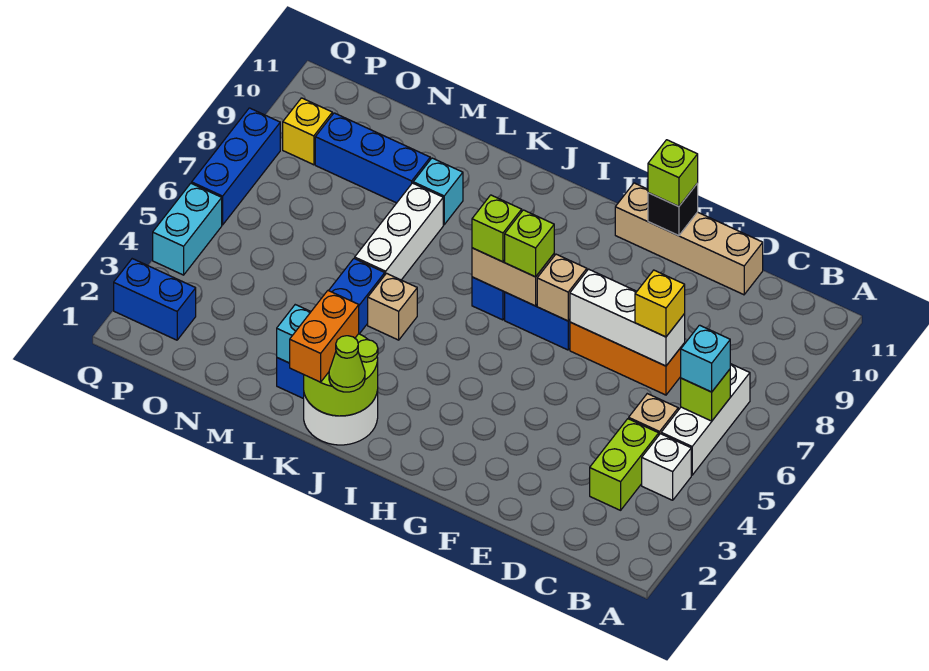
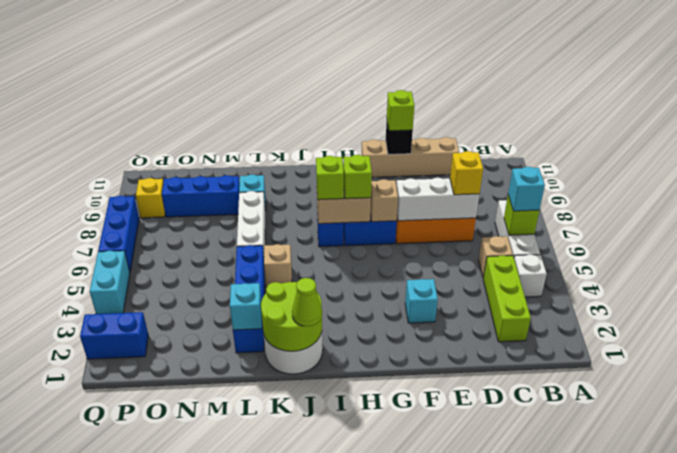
lime 1x2 brick [590,419,659,510] -> lime 1x3 brick [483,255,531,342]
none -> cyan 1x1 brick [405,279,438,323]
orange 1x2 brick [290,291,359,382] -> none

